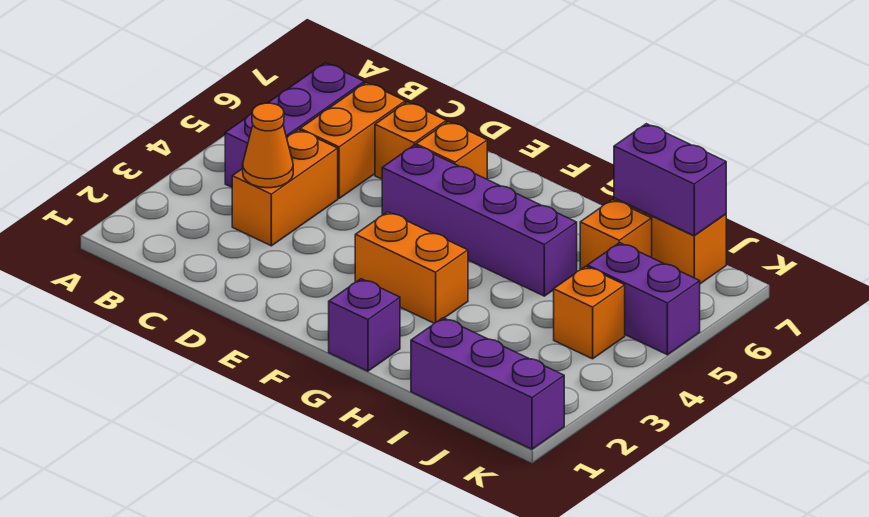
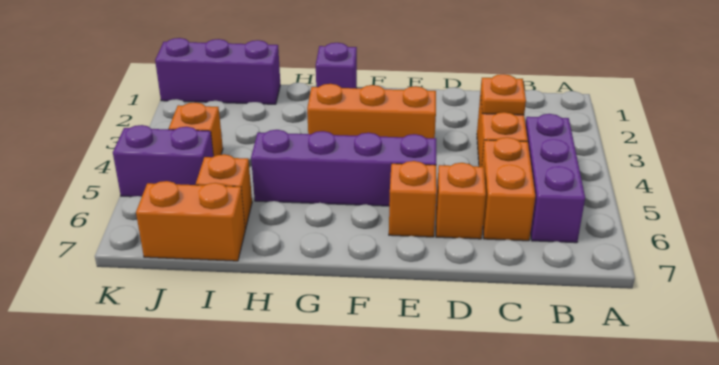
orange 1x1 cone [243,103,293,188] -> orange 1x1 plate [481,74,526,115]
orange 1x2 brick [355,212,468,323] -> orange 1x3 brick [307,84,436,138]
purple 1x2 brick [614,124,726,236] -> none

